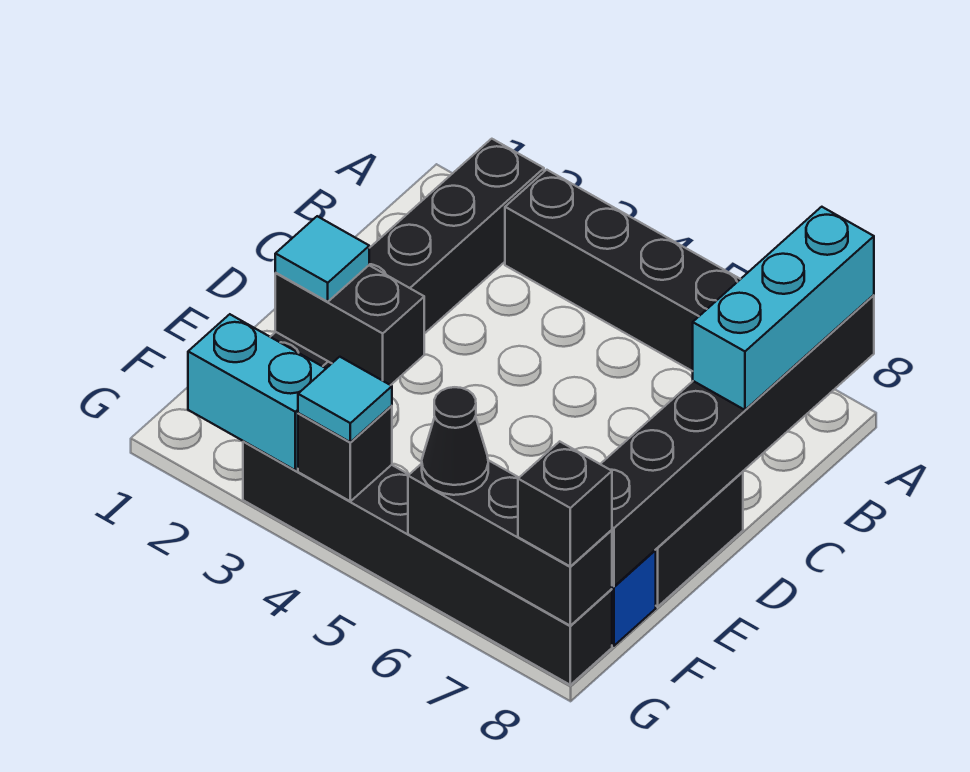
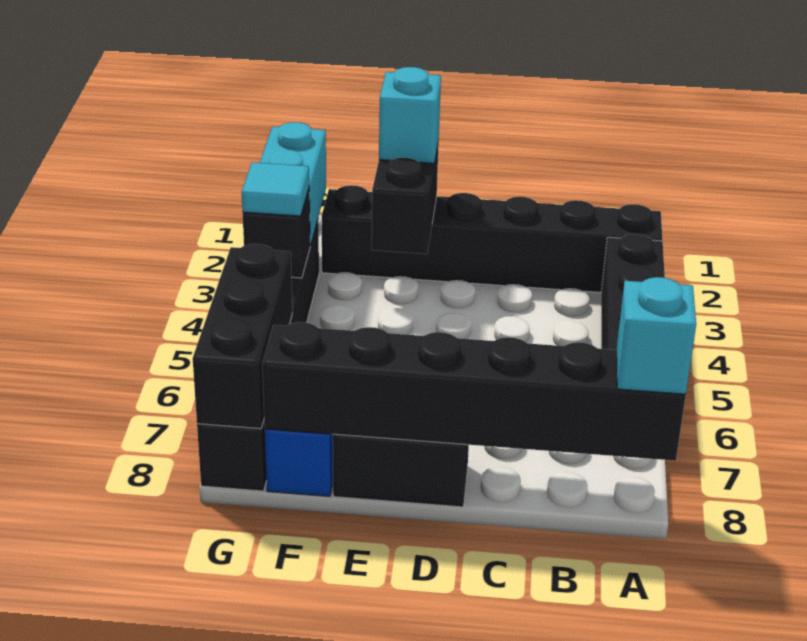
cyan 1x3 brick [693,207,874,410] -> cyan 1x1 brick [616,277,696,394]
cyan 1x1 tile [275,216,369,302] -> cyan 1x1 brick [379,67,441,163]
black 1x1 cone [422,387,488,495] -> none
black 1x1 brick [518,441,612,566] -> none

